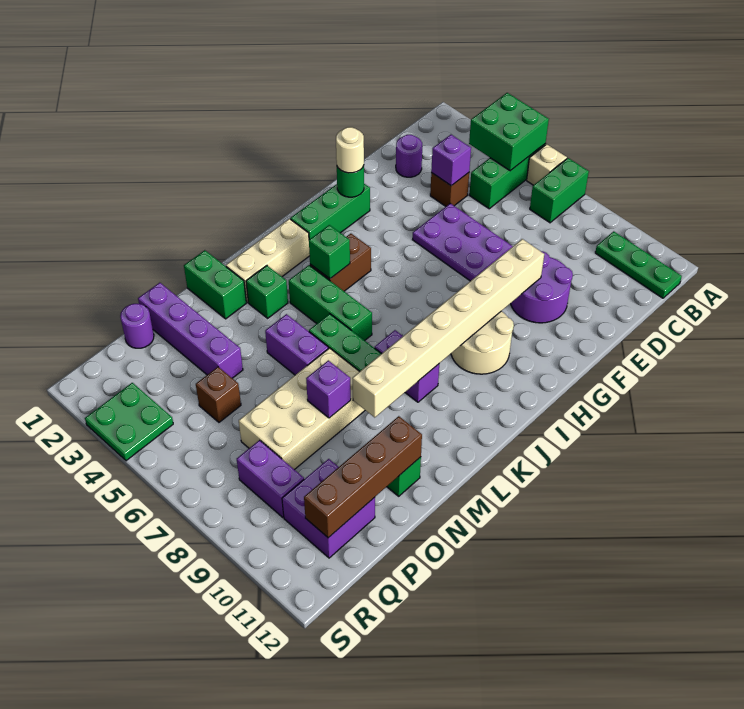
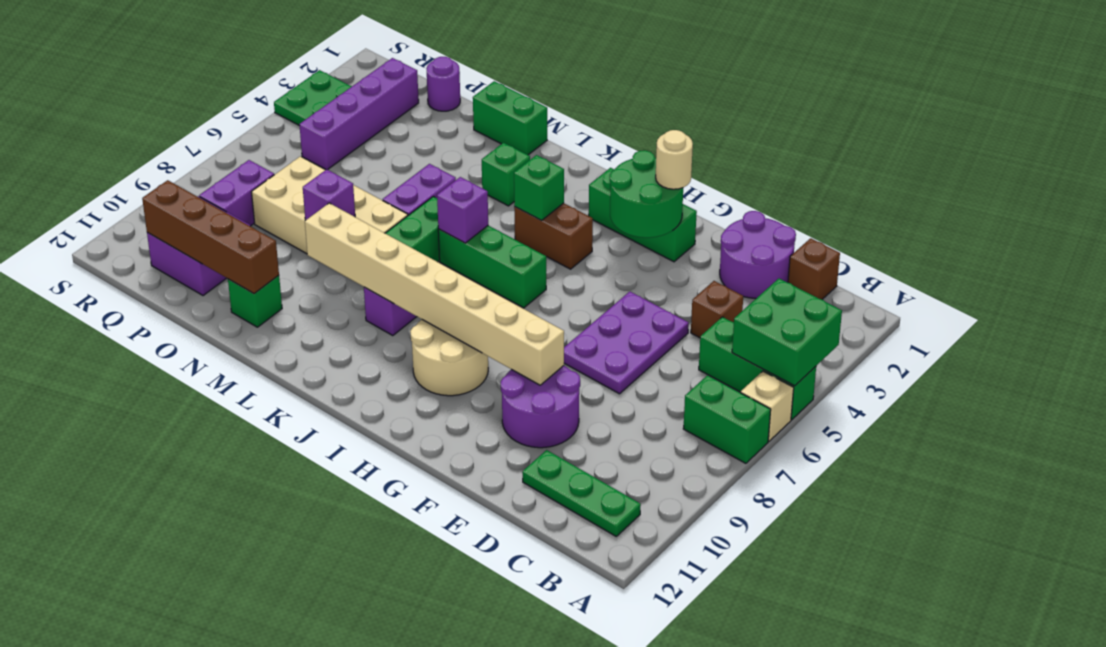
green 1x3 plate [595,231,682,298] -> green 1x3 plate turned to [522,450,641,536]
purple 1x1 round brick [396,135,422,177] -> purple 2x2 round brick [720,211,796,299]
purple 1x1 brick [431,135,471,186] -> purple 1x1 brick moved to [437,177,488,243]
green 1x1 round brick [337,165,364,197] -> green 2x2 round brick [610,150,683,238]
tan 1x3 brick [226,219,310,302] -> none
green 1x3 brick [289,265,372,340] -> green 1x3 brick turned to [438,226,546,308]
green 1x2 brick [184,250,246,319] -> green 1x2 brick turned to [473,81,547,155]
purple 1x4 brick [138,283,243,378] -> purple 1x4 brick moved to [299,58,419,170]
brown 1x1 brick [196,367,241,422] -> brown 1x1 brick moved to [788,238,840,299]

